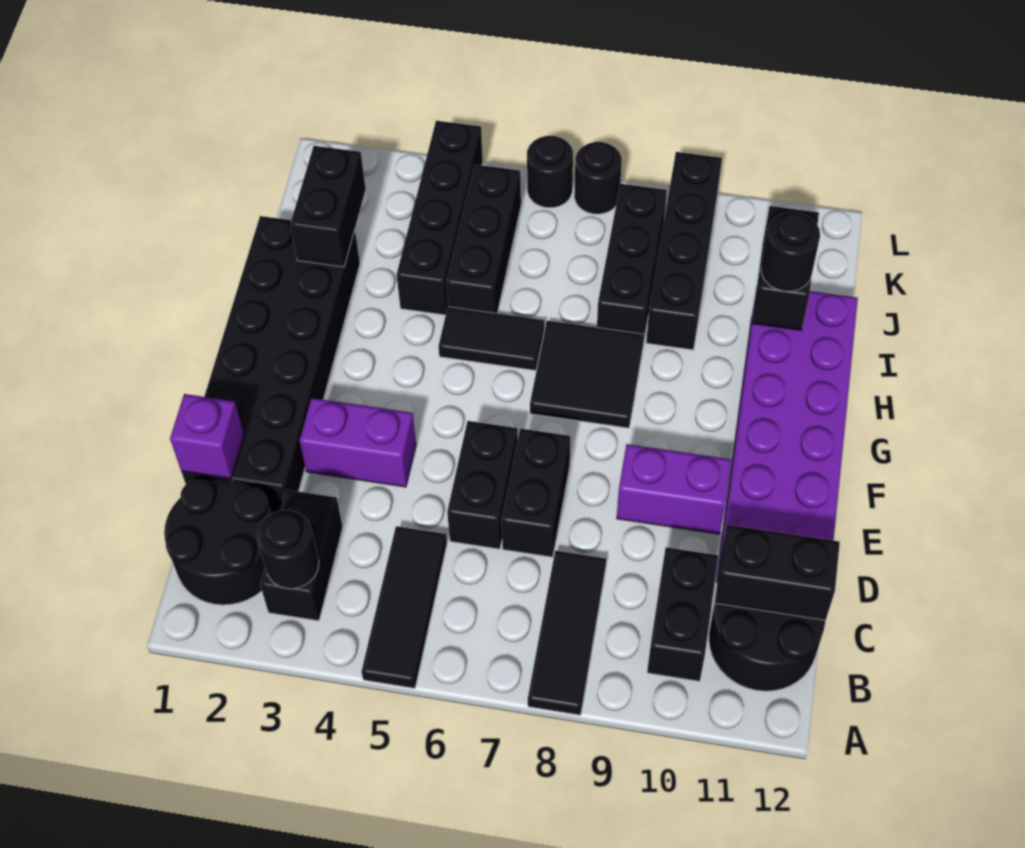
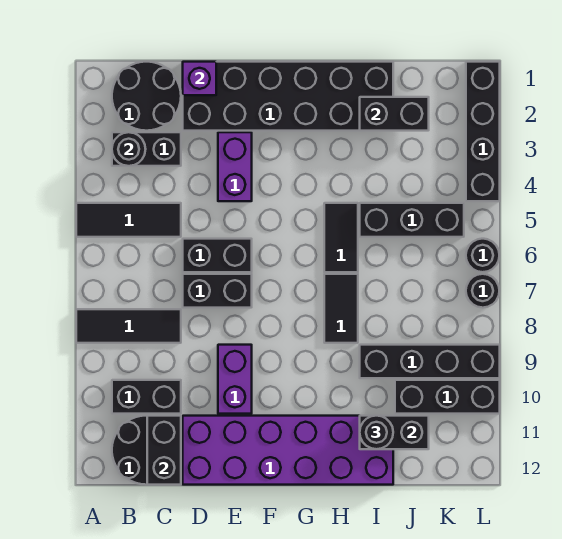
black 2x2 tile [530,321,644,428] -> black 1x2 tile [324,274,358,343]
black 1x4 brick [397,121,483,315] -> black 1x4 brick turned to [466,62,500,201]
black 1x3 brick [597,184,667,338] -> black 1x3 brick moved to [395,380,500,414]

